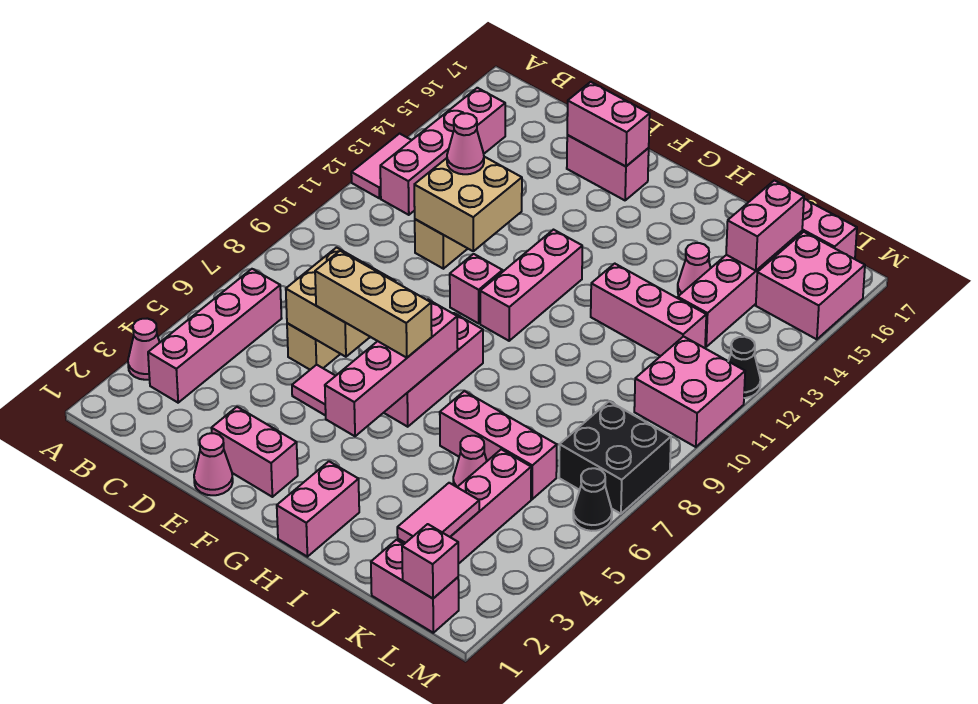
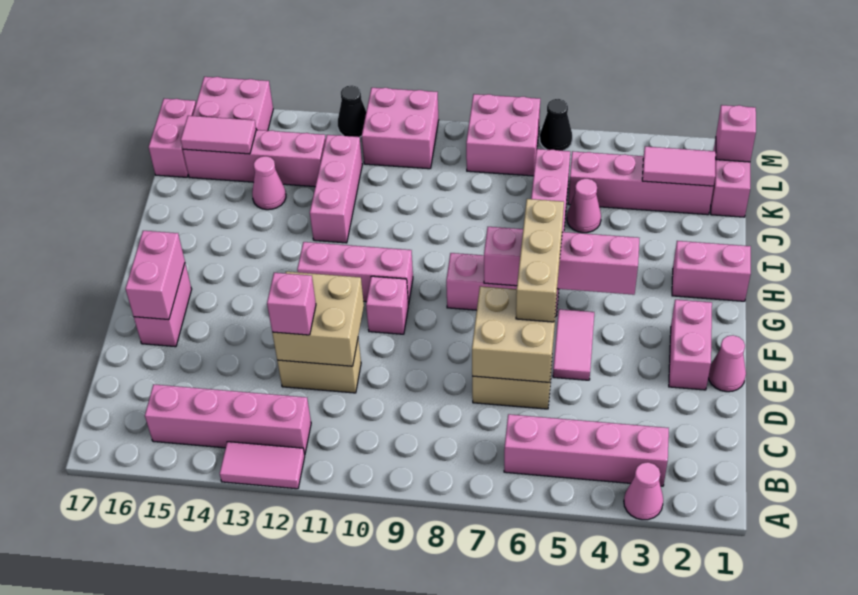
pink 1x1 cone [447,113,484,174] -> pink 1x1 brick [267,273,316,335]
pink 1x2 brick [726,180,804,271] -> pink 1x2 tile [181,116,256,154]
black 2x2 brick [559,401,671,514] -> pink 2x2 brick [466,94,540,176]

